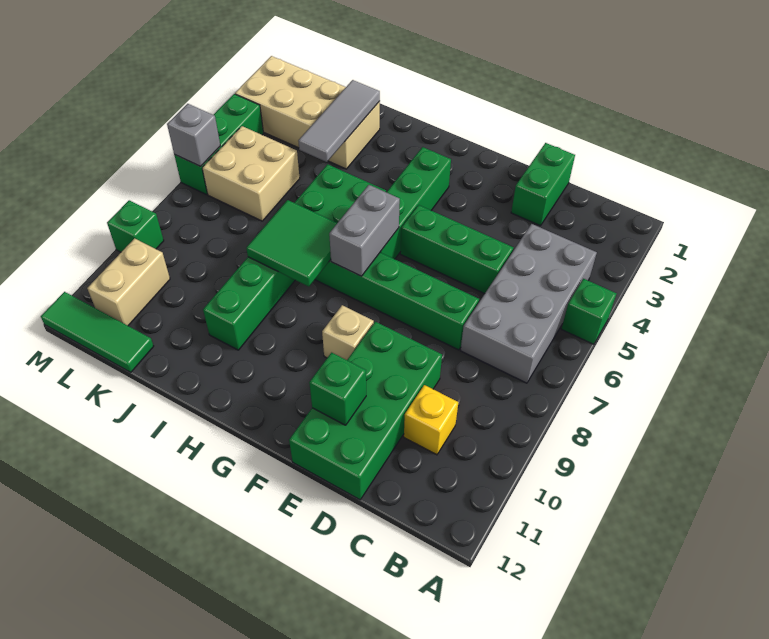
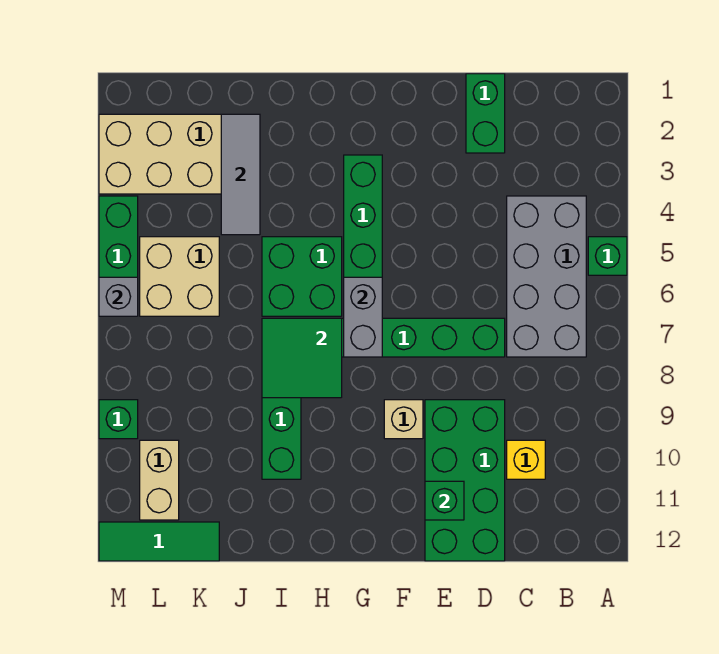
green 1x3 brick [400,205,514,294] -> none

